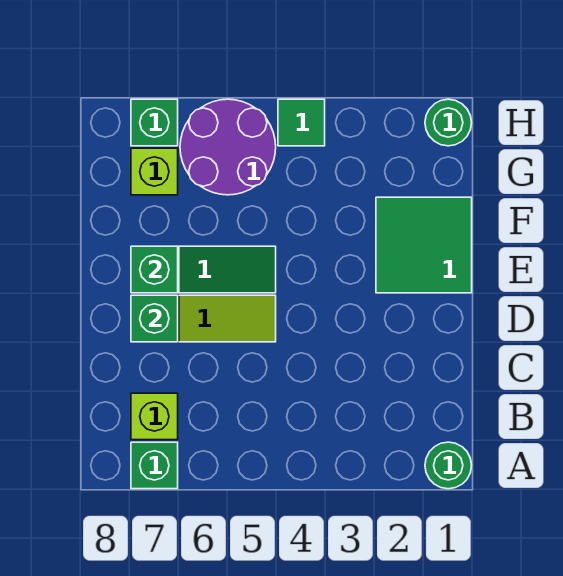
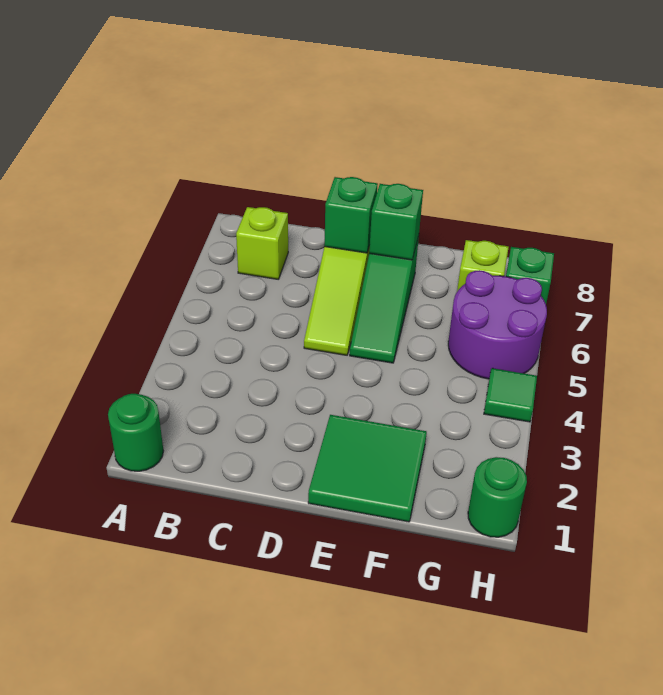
green 1x1 brick [131,442,178,489] -> none

